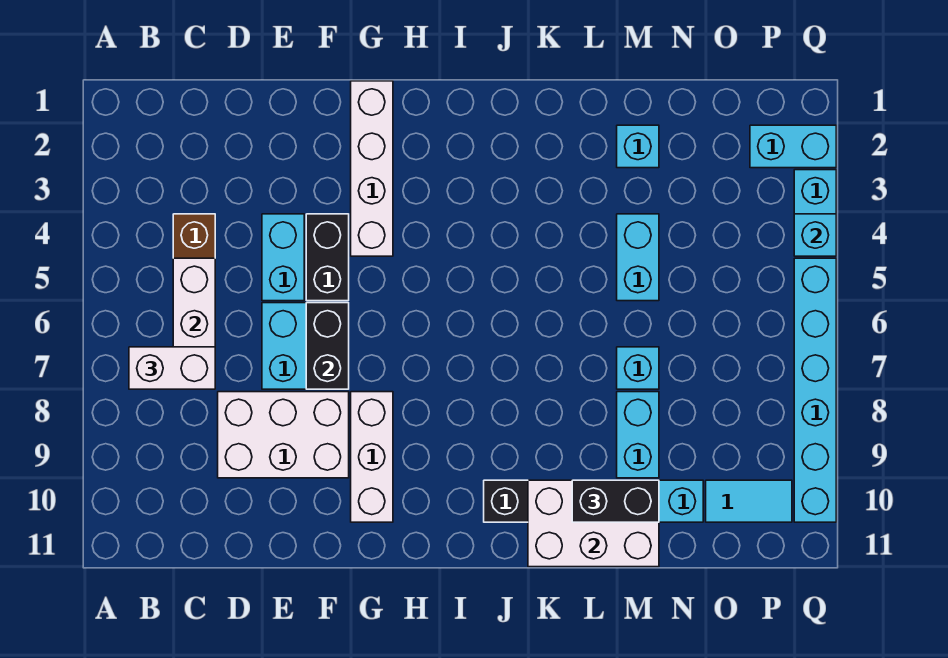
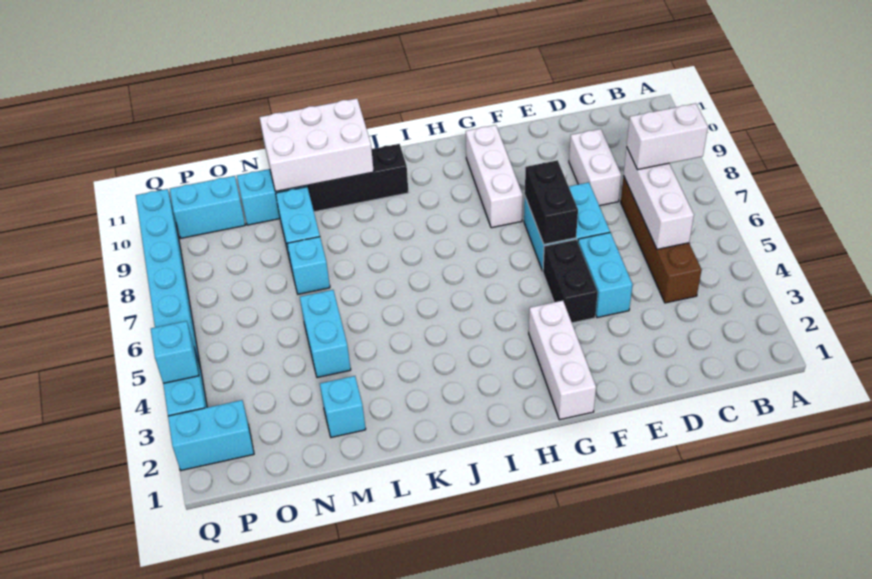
white 2x3 brick [218,392,349,478] -> white 1x2 brick [569,129,621,206]
white 1x4 brick [351,81,393,256] -> white 1x3 brick [529,301,596,420]
black 1x2 brick [572,480,659,522] -> none
cyan 1x2 tile [706,480,792,522] -> cyan 1x2 brick [170,176,245,238]

